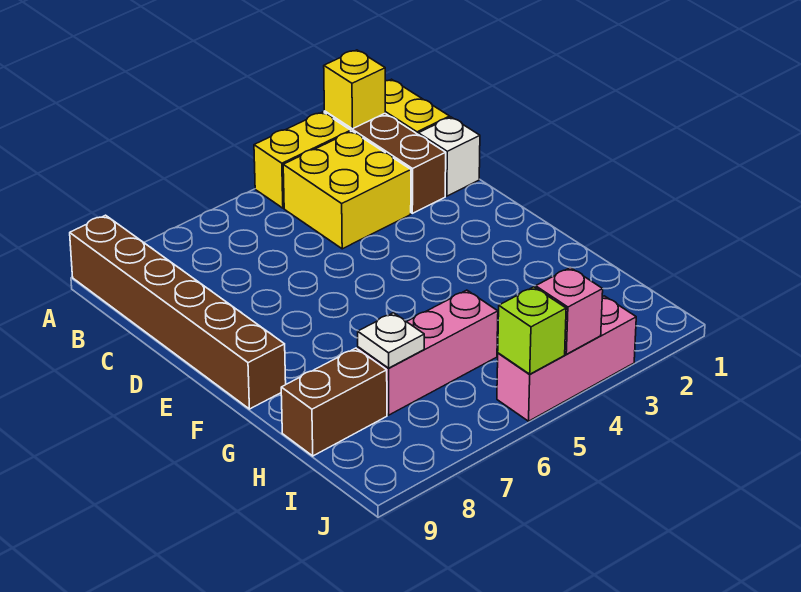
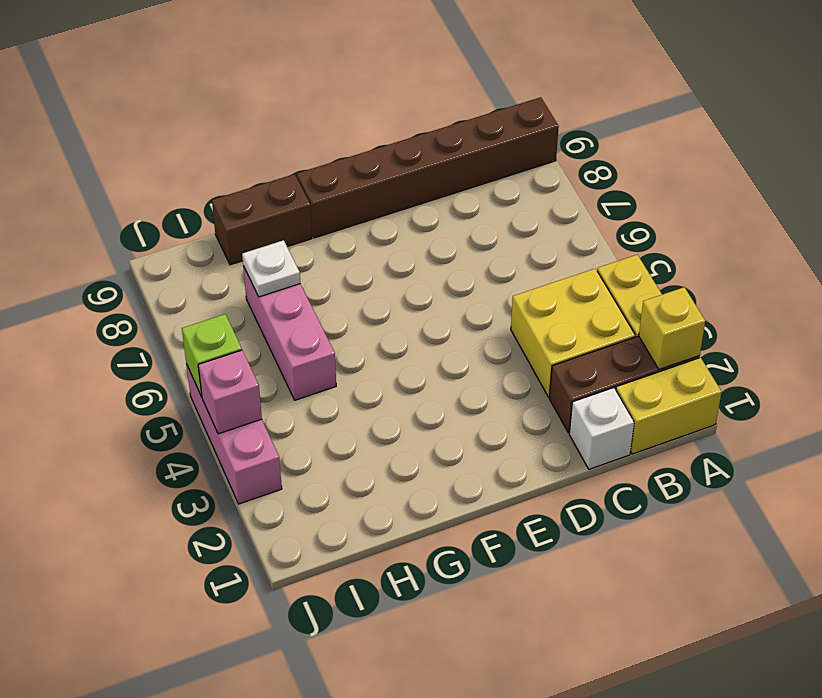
brown 1x2 brick [281,348,387,456] -> brown 1x2 brick turned to [212,174,312,265]

